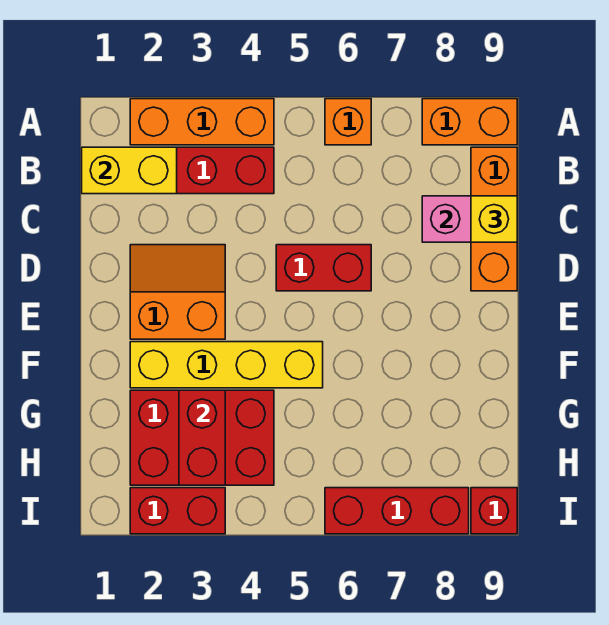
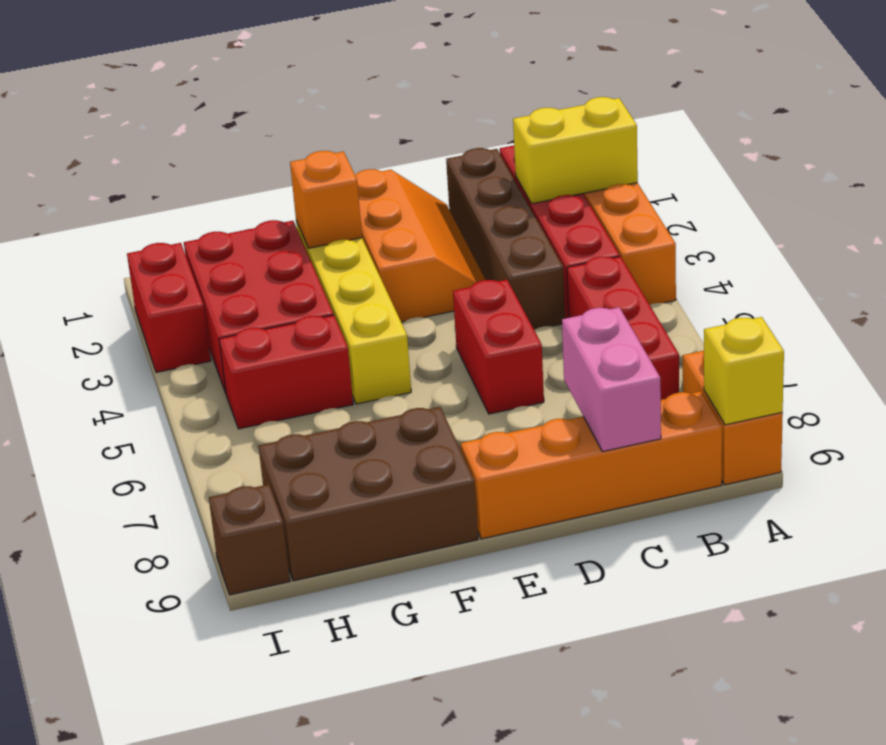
orange 1x1 brick [325,99,371,145] -> orange 1x1 brick moved to [290,151,362,248]
yellow 1x2 brick [82,147,177,194] -> yellow 1x2 brick turned to [513,97,638,204]
orange 1x3 brick [471,147,517,291] -> orange 1x4 brick [461,391,722,539]
none -> brown 1x4 brick [446,148,565,330]
yellow 1x1 brick [471,196,517,242] -> yellow 1x1 brick moved to [704,317,784,425]
orange 2x2 slope [130,245,225,339] -> orange 2x3 slope [355,169,485,322]
none -> brown 2x3 brick [259,407,478,581]
red 1x2 brick [179,390,225,485] -> red 1x2 brick moved to [219,315,353,429]
red 1x3 brick [325,488,469,534] -> red 1x3 brick moved to [567,256,679,400]
red 1x1 brick [471,488,517,534] -> brown 1x1 brick [209,484,290,595]

